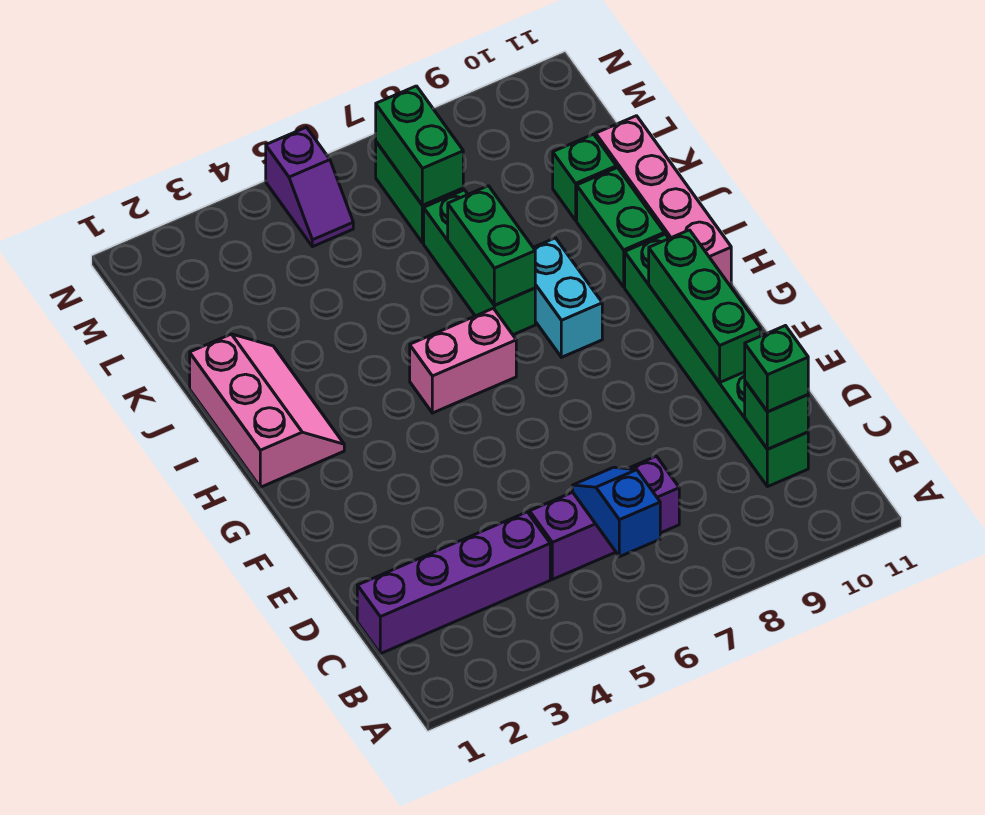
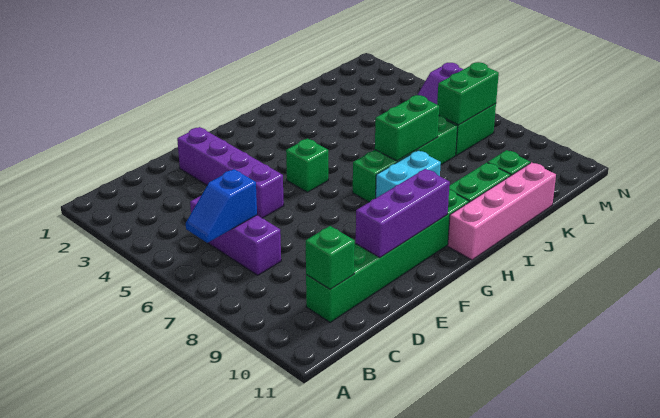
blue 1x2 slope [573,467,660,557] -> blue 1x2 slope turned to [186,169,257,243]
purple 1x4 brick [357,512,550,654] -> purple 1x4 brick moved to [177,127,284,218]
green 1x1 brick [745,326,808,412] -> green 1x1 brick moved to [286,139,328,192]
green 1x3 brick [649,230,760,383] -> purple 1x3 brick [356,169,450,257]
pink 2x3 slope [190,334,344,487] -> none
pink 1x2 brick [410,308,516,413] -> none
green 1x3 brick [424,190,535,335] -> green 1x4 brick [353,116,458,202]

